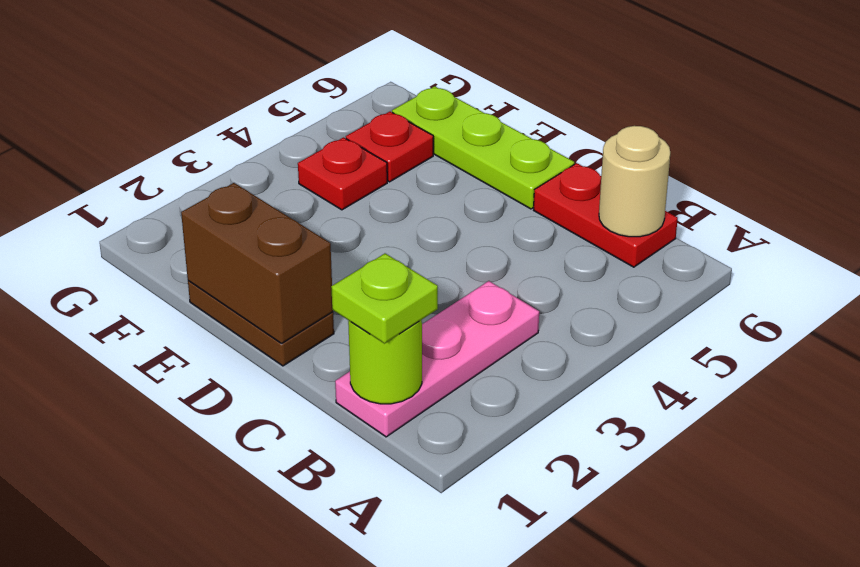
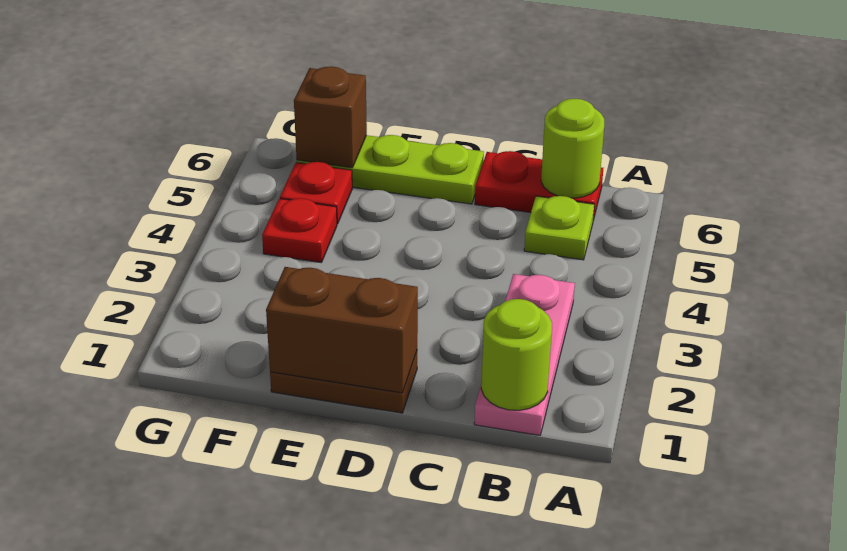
lime 1x1 plate [331,253,438,344] -> lime 1x1 plate moved to [524,196,594,260]
tan 1x1 round brick [599,126,670,237] -> lime 1x1 round brick [541,99,604,198]
none -> brown 1x1 brick [294,66,367,168]

